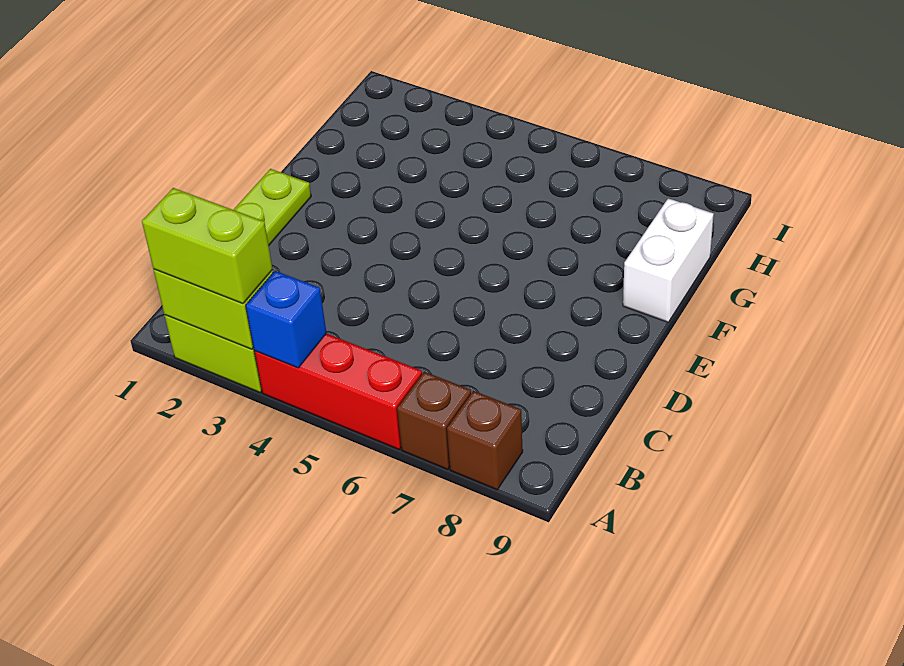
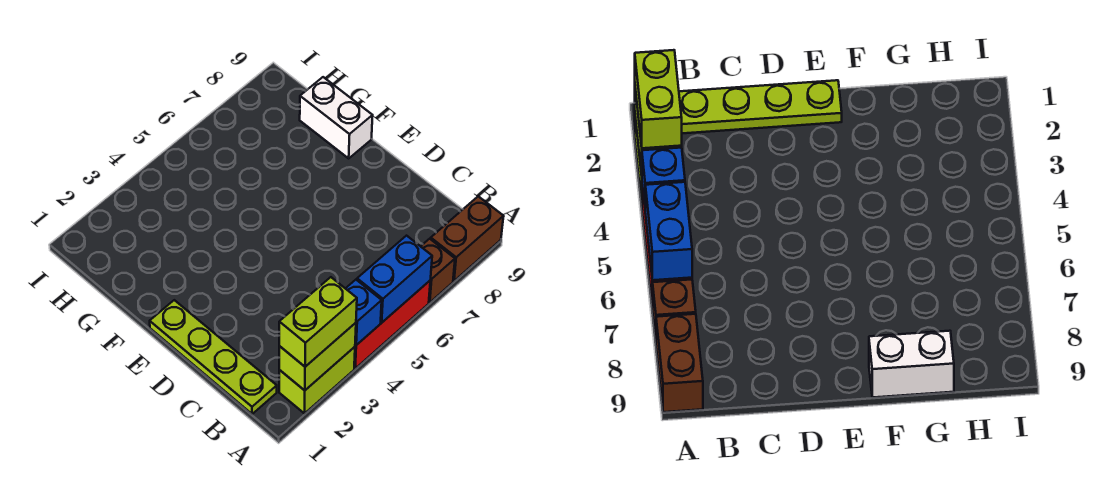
none -> blue 1x2 brick [357,236,432,323]
brown 1x1 brick [447,391,523,490] -> brown 1x2 brick [431,196,504,281]

